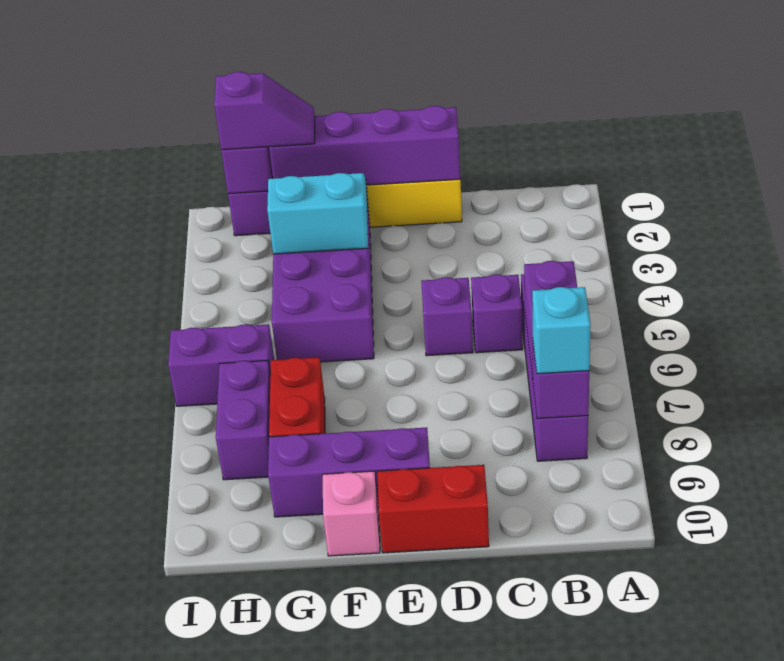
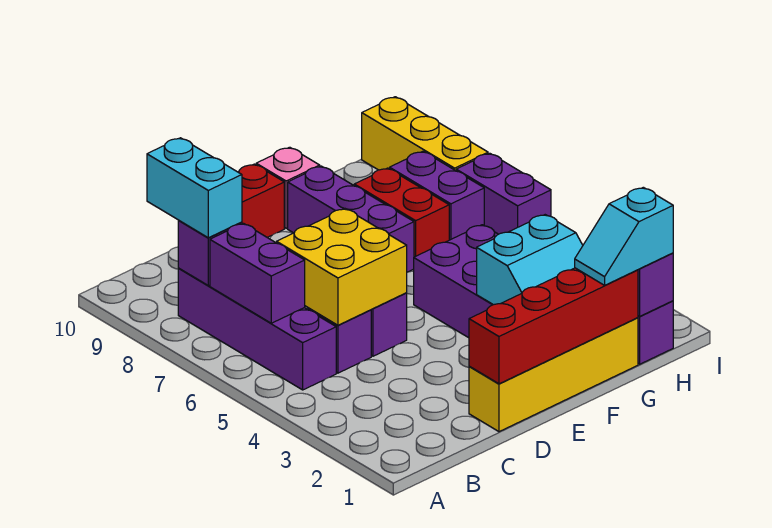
cyan 1x1 brick [532,287,591,374] -> cyan 1x2 brick [147,138,242,238]
none -> yellow 2x2 brick [277,209,407,325]
purple 1x4 brick [269,106,460,185] -> red 1x4 brick [469,268,638,384]
purple 1x3 brick [268,428,430,517] -> purple 1x3 brick turned to [288,166,414,272]
purple 1x2 slope [214,72,315,150] -> cyan 1x2 slope [575,187,673,285]
purple 1x2 brick [168,324,274,406] -> purple 1x2 brick turned to [456,153,551,234]
none -> yellow 1x3 brick [362,97,488,171]

